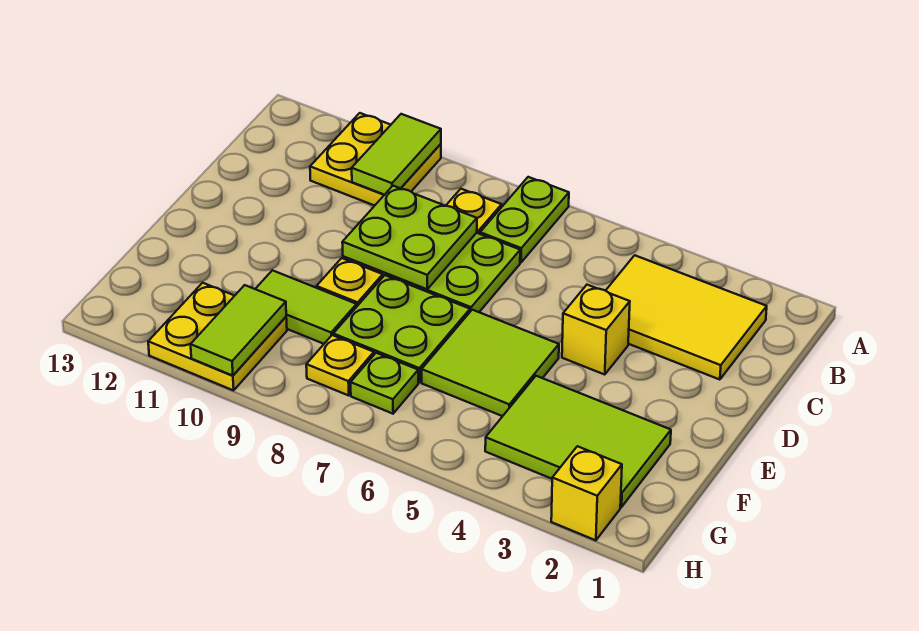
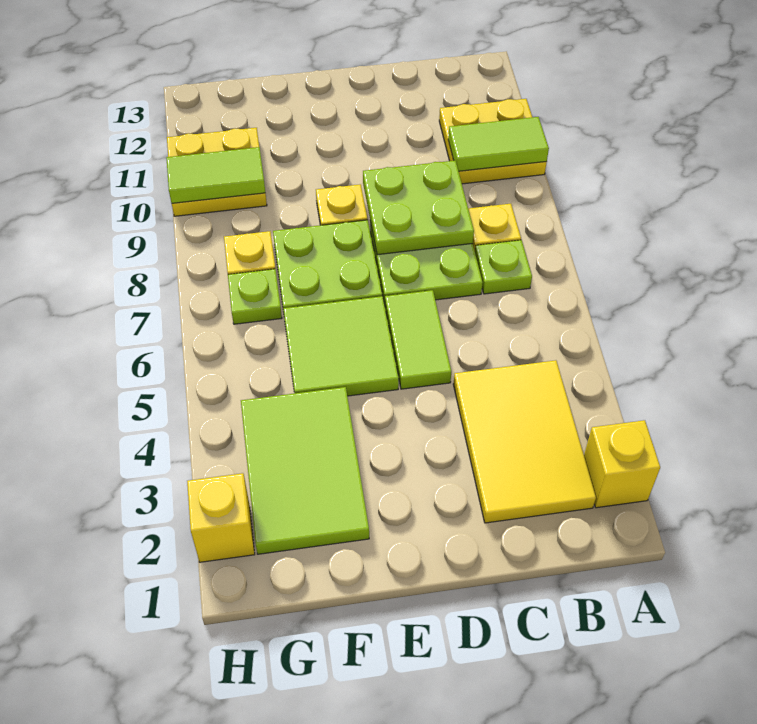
lime 1x2 plate [480,177,569,262] -> lime 1x1 plate [475,240,532,294]
yellow 1x1 brick [562,285,630,375] -> yellow 1x1 brick moved to [584,420,660,508]
lime 1x2 tile [256,270,357,344] -> lime 1x2 tile moved to [385,290,451,389]

